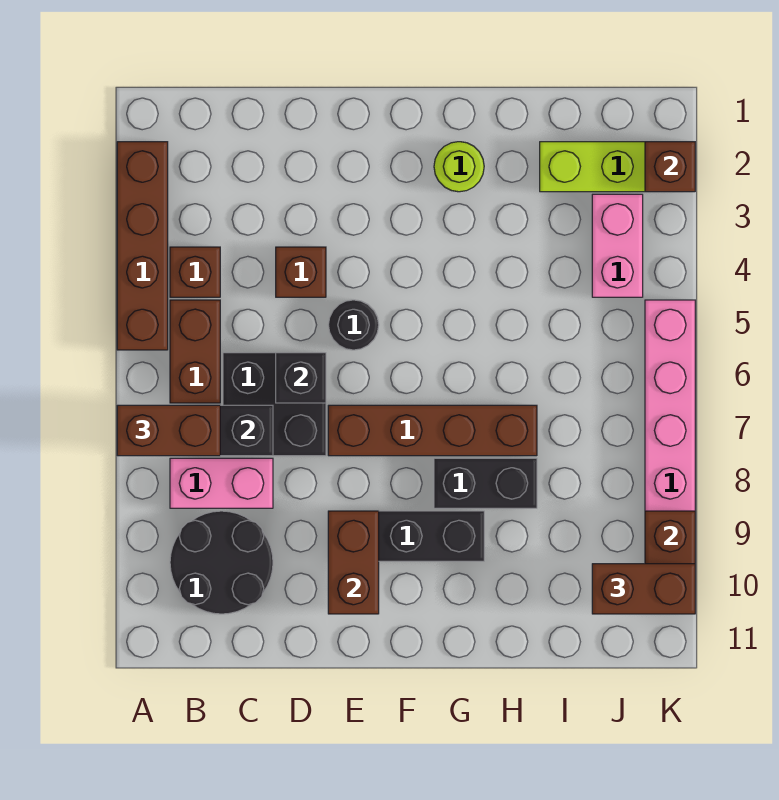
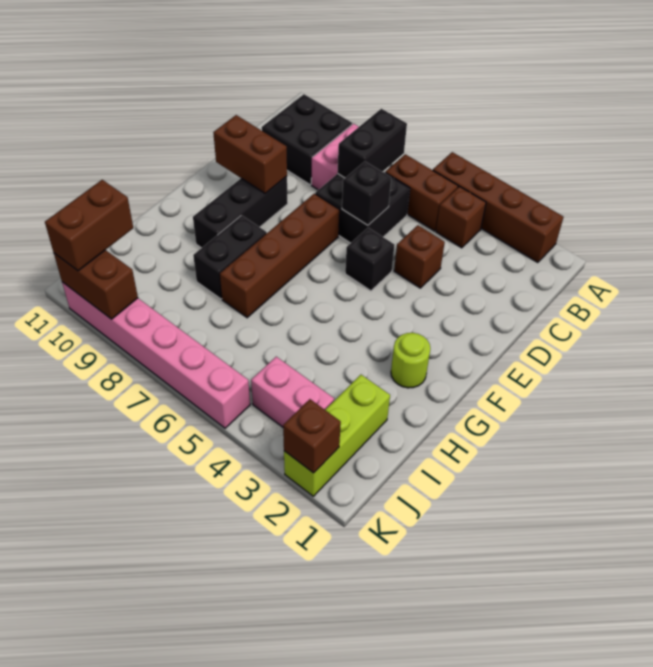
brown 1x2 brick [117,405,220,456] -> none
black 2x2 round brick [170,511,273,614] -> black 2x2 brick [262,94,352,185]
black 1x1 round brick [328,300,379,350] -> black 1x1 brick [345,228,394,291]

